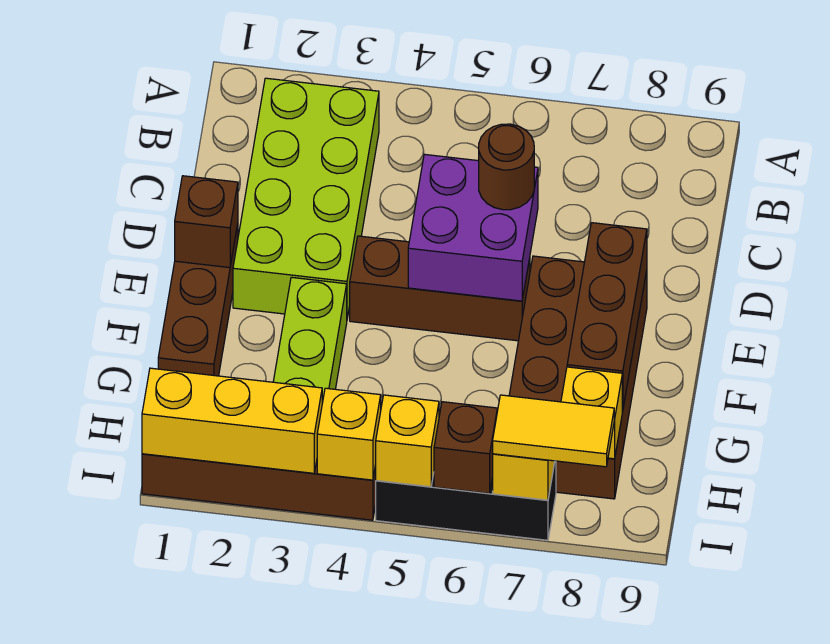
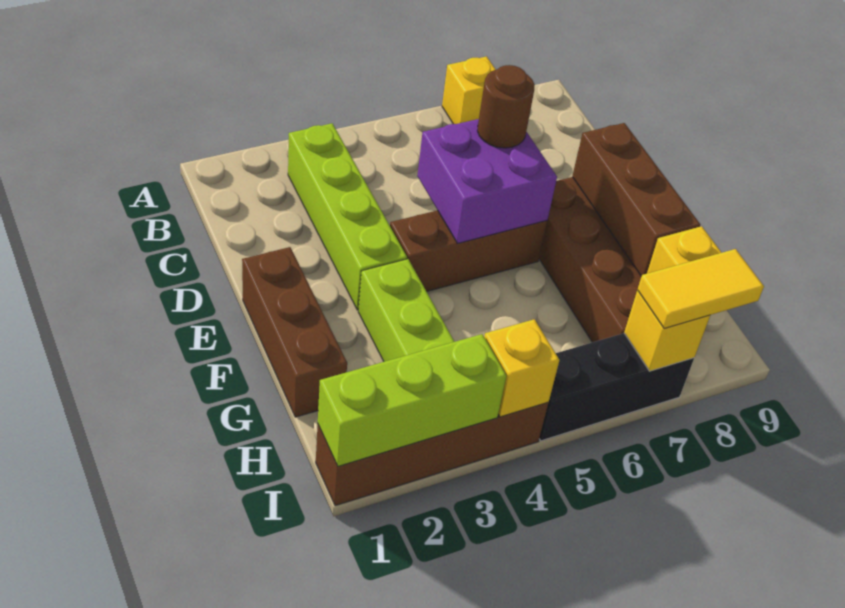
lime 2x4 brick [233,78,379,318] -> lime 1x4 brick [288,123,407,310]
brown 1x1 brick [175,176,238,268] -> none
yellow 1x3 brick [142,368,322,473] -> lime 1x3 brick [318,334,506,466]
yellow 1x1 brick [375,395,439,487] -> yellow 1x1 brick moved to [442,57,496,124]
brown 1x1 brick [434,402,497,493] -> none

